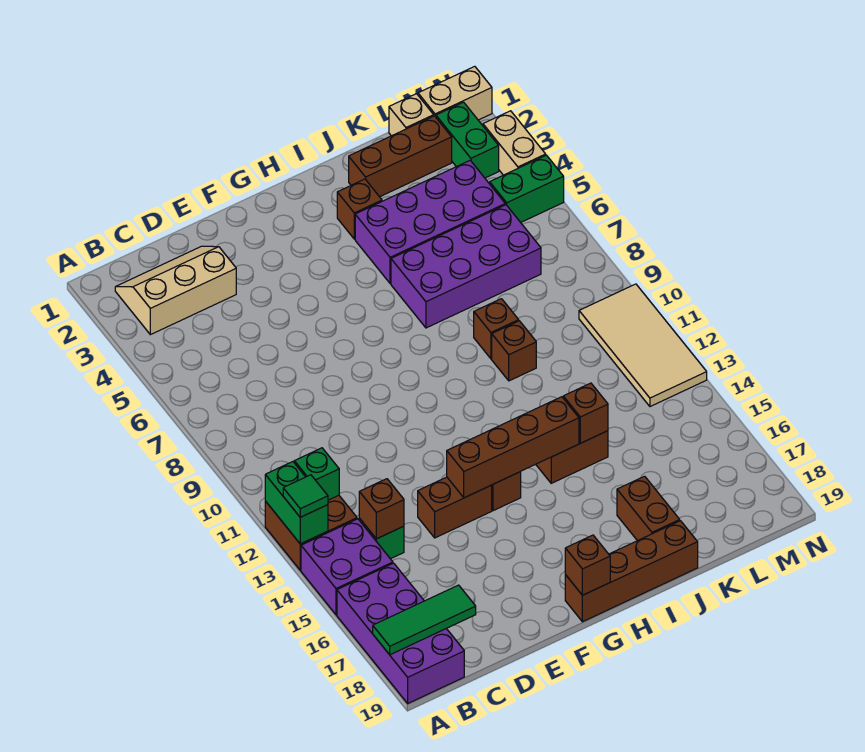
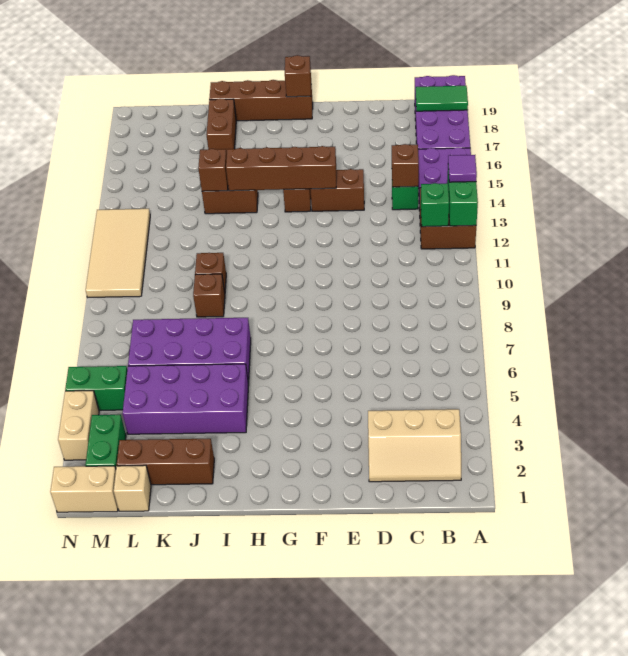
green 1x1 tile [283,475,328,517] -> purple 1x1 tile [448,155,477,182]
green 1x3 tile [373,585,476,655] -> green 1x2 tile [416,86,468,111]
brown 1x1 brick [337,179,382,239] -> none

